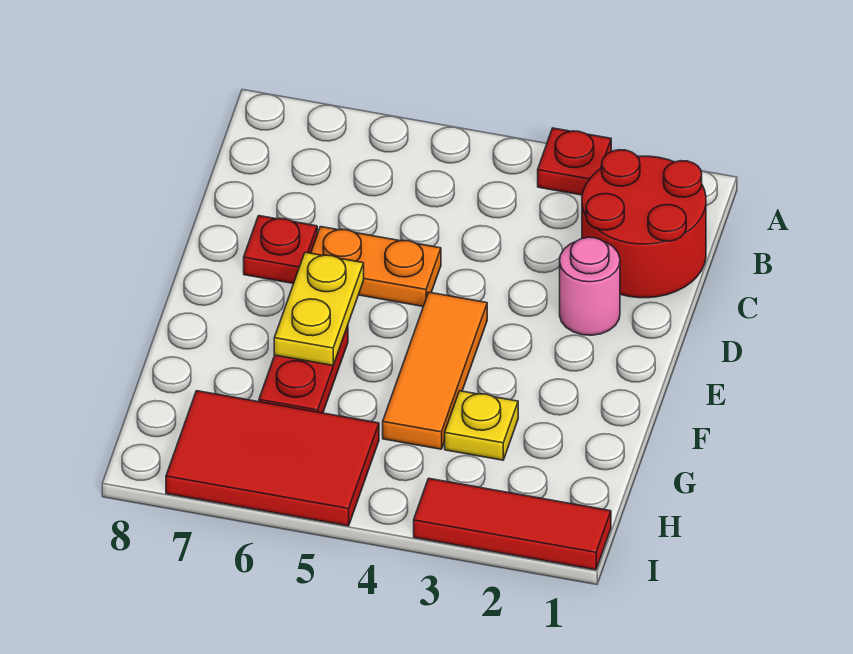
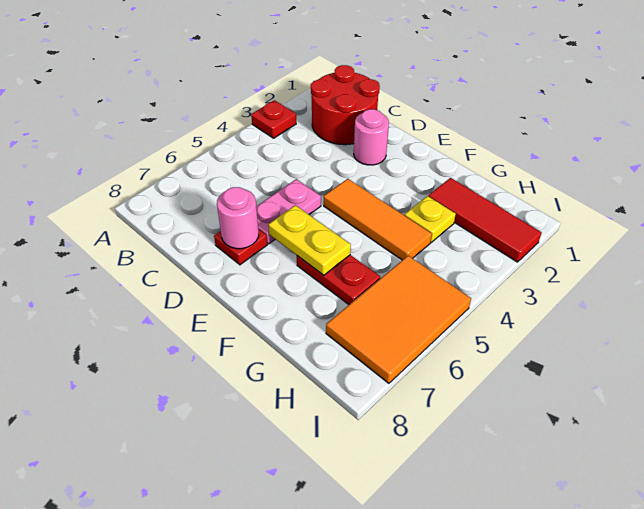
orange 1x2 plate [311,227,441,306] -> pink 1x2 plate [256,179,321,244]
none -> pink 1x1 round brick [217,187,259,249]
red 2x3 tile [166,391,379,526] -> orange 2x3 tile [326,256,471,383]
red 1x3 tile [414,478,611,570] -> red 1x3 tile turned to [429,178,542,262]

